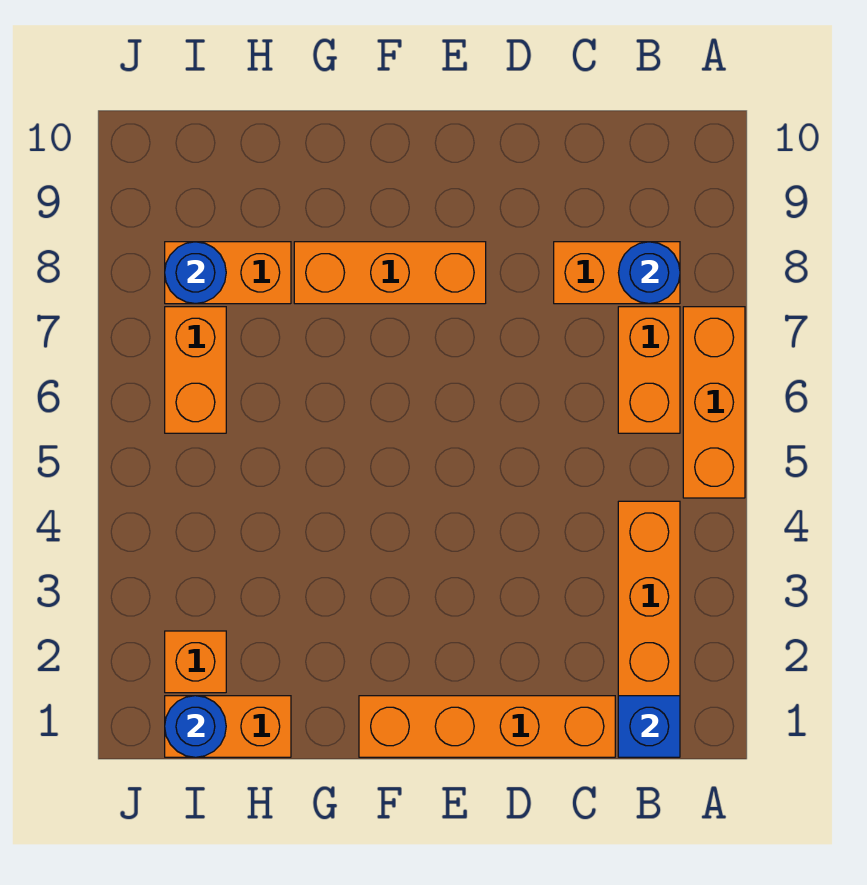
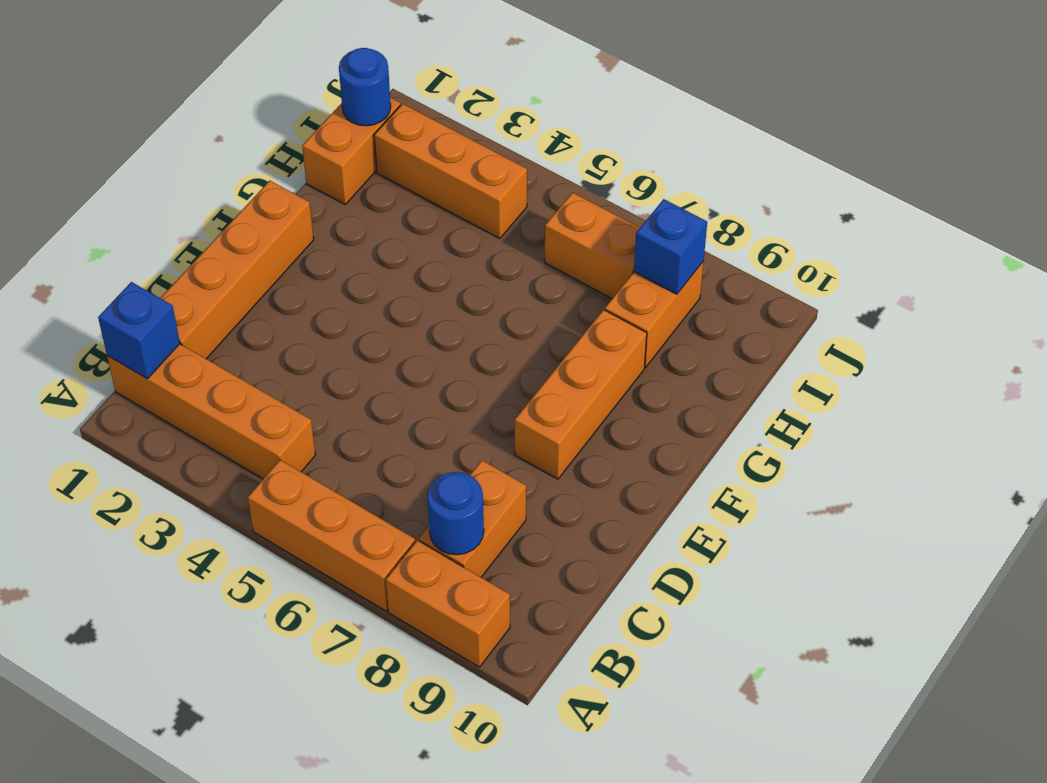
orange 1x2 brick [618,307,680,433] -> orange 1x2 brick moved to [386,540,510,667]
orange 1x1 brick [165,631,226,693] -> orange 1x3 brick [374,104,527,239]
blue 1x1 round brick [165,242,226,304] -> blue 1x1 brick [634,199,707,294]

